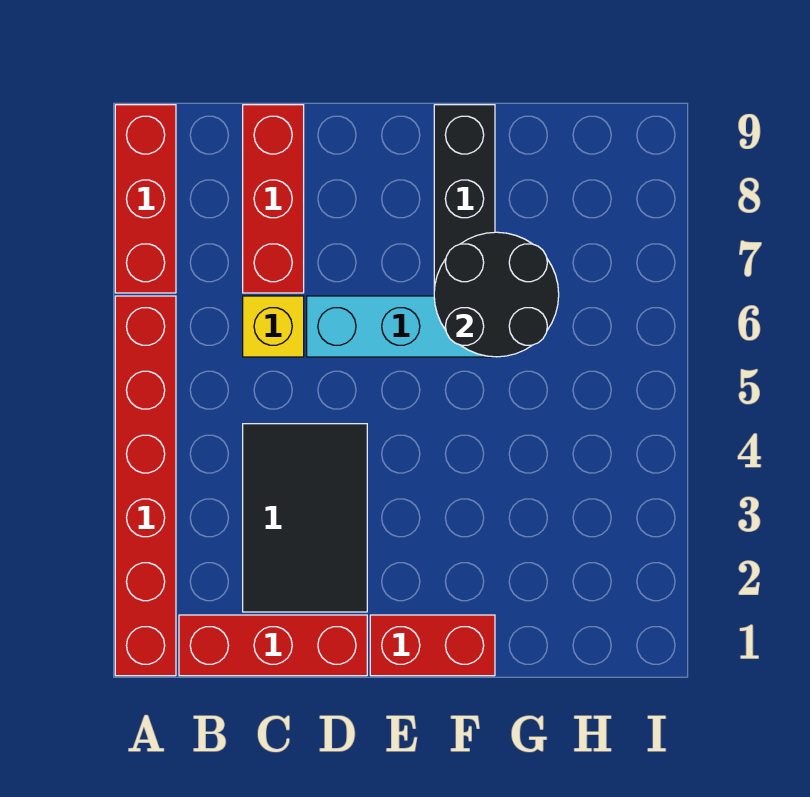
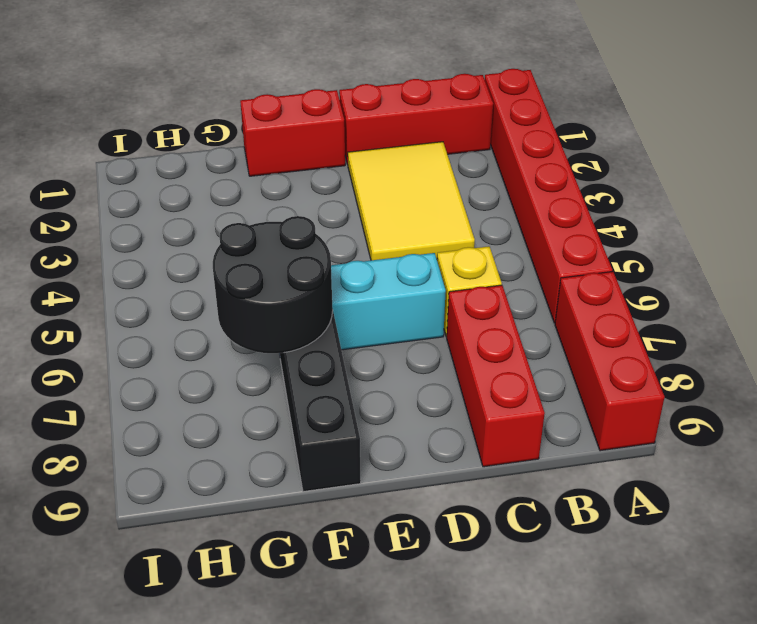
black 2x3 tile [243,424,367,612] -> yellow 2x3 tile [348,142,475,260]

